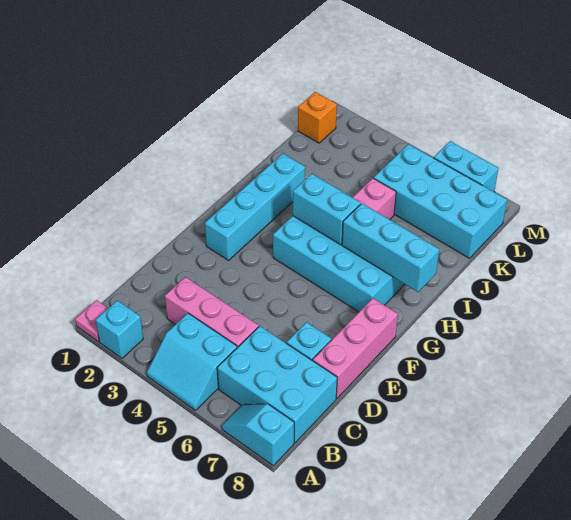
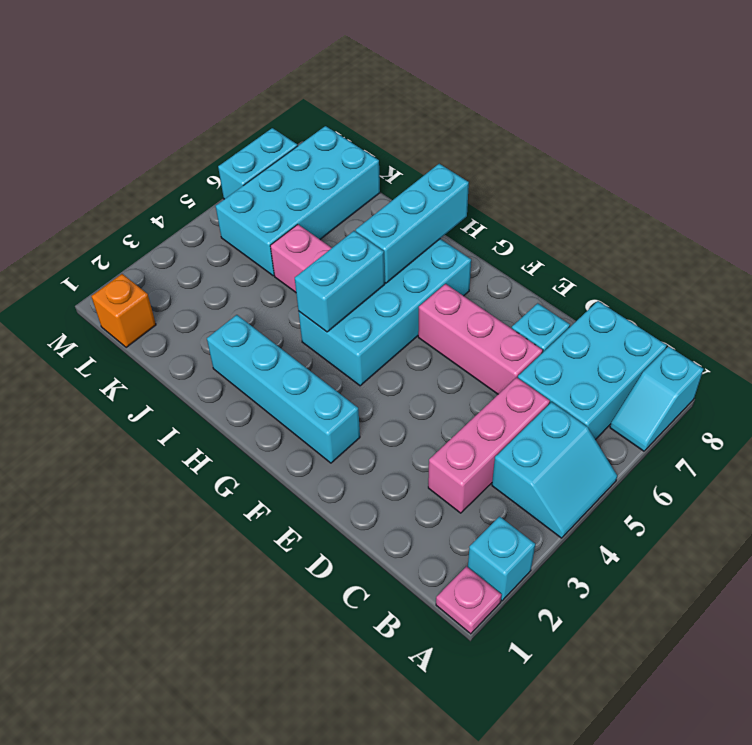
pink 1x3 brick [313,298,398,398] -> pink 1x3 brick moved to [418,284,543,394]

